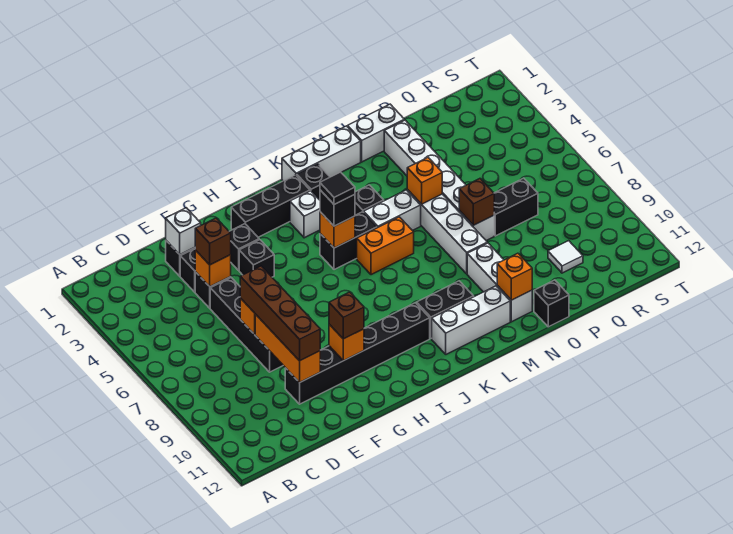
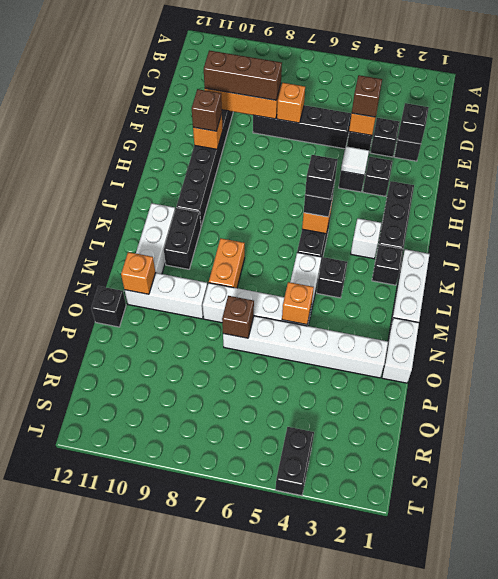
white 1x1 brick [166,208,201,254] -> black 1x1 brick [398,103,429,144]
brown 1x4 brick [240,266,320,361] -> brown 1x3 brick [204,50,282,100]
black 1x1 tile [320,172,355,204] -> black 1x1 brick [305,155,338,199]
orange 1x2 brick [357,217,414,275] -> orange 1x2 brick moved to [209,238,245,288]
black 1x2 brick [494,178,538,236] -> black 1x2 brick moved to [276,427,314,496]
white 1x1 tile [548,241,583,273] -> white 1x1 tile moved to [341,146,369,175]

